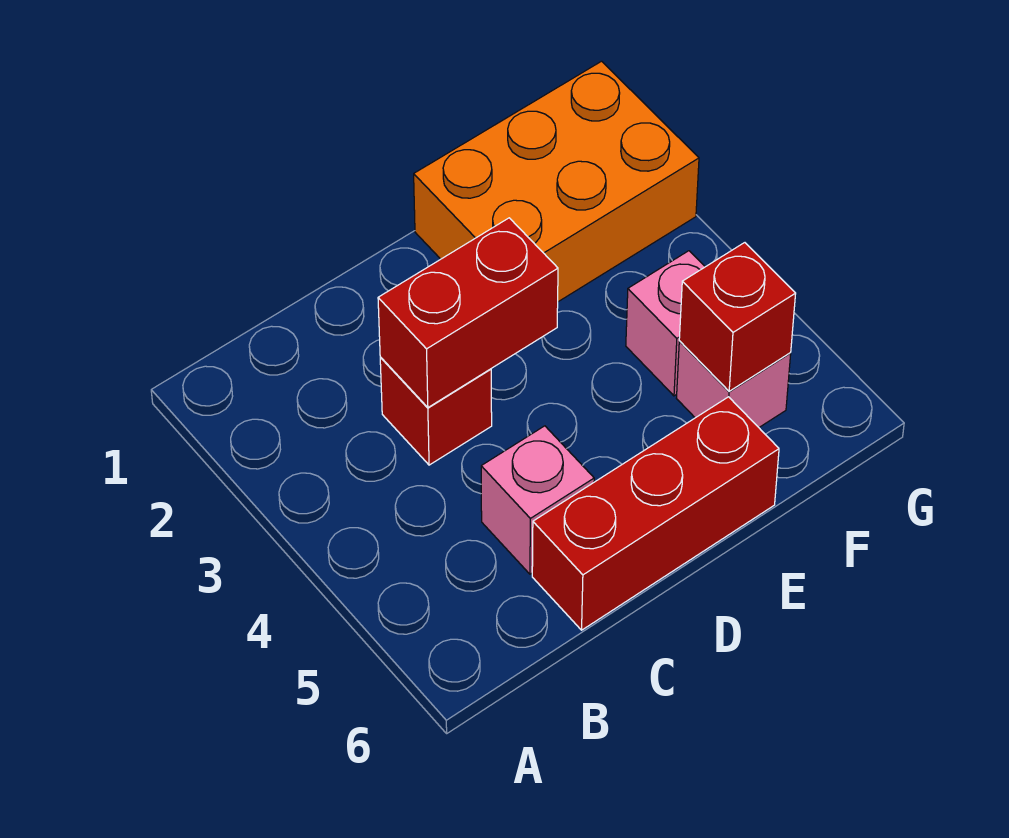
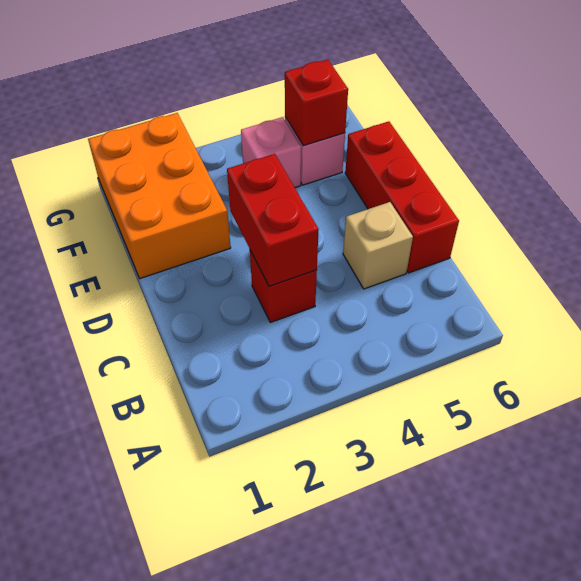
pink 1x1 brick [481,426,594,574] -> tan 1x1 brick [343,202,413,289]

